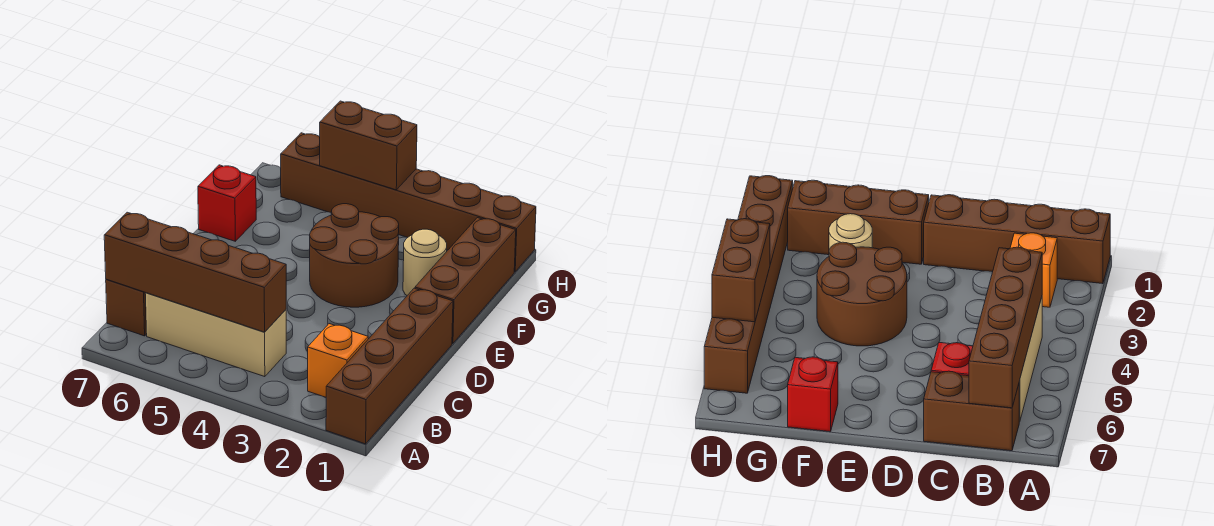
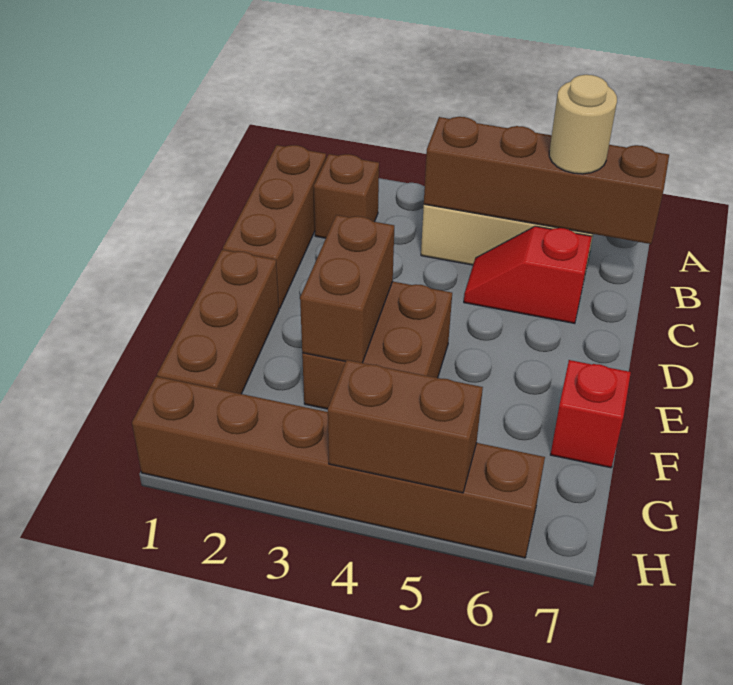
brown 1x4 brick [326,288,453,444] -> brown 1x3 brick [223,145,326,309]
orange 1x1 brick [308,324,368,397] -> brown 1x1 brick [314,154,379,238]
brown 1x2 brick [106,279,147,336] -> brown 1x2 brick moved to [300,215,394,363]
brown 2x2 round brick [310,204,399,307] -> brown 2x2 brick [302,281,452,409]
tan 1x1 round brick [403,229,447,295] -> tan 1x1 round brick moved to [549,75,617,174]

